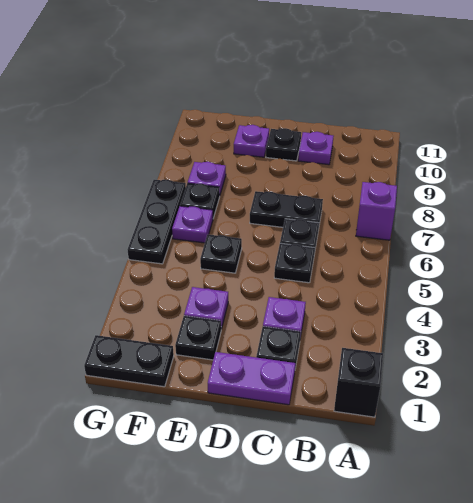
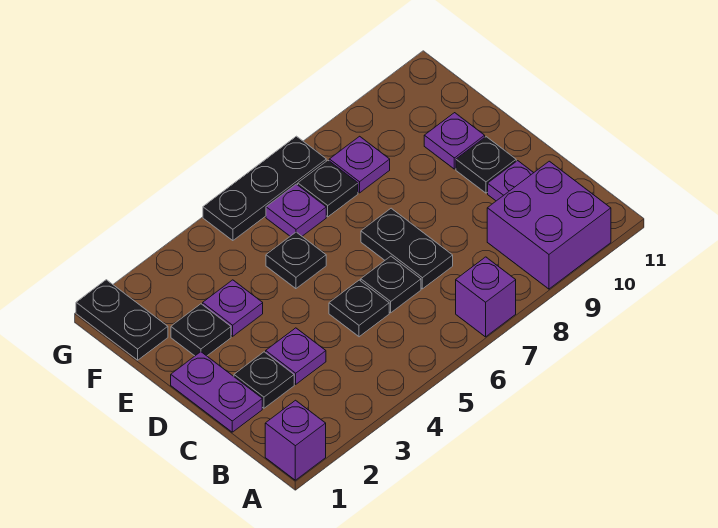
black 1x1 brick [334,348,383,417] -> purple 1x1 brick [265,400,326,480]
none -> purple 2x2 brick [487,161,611,289]

